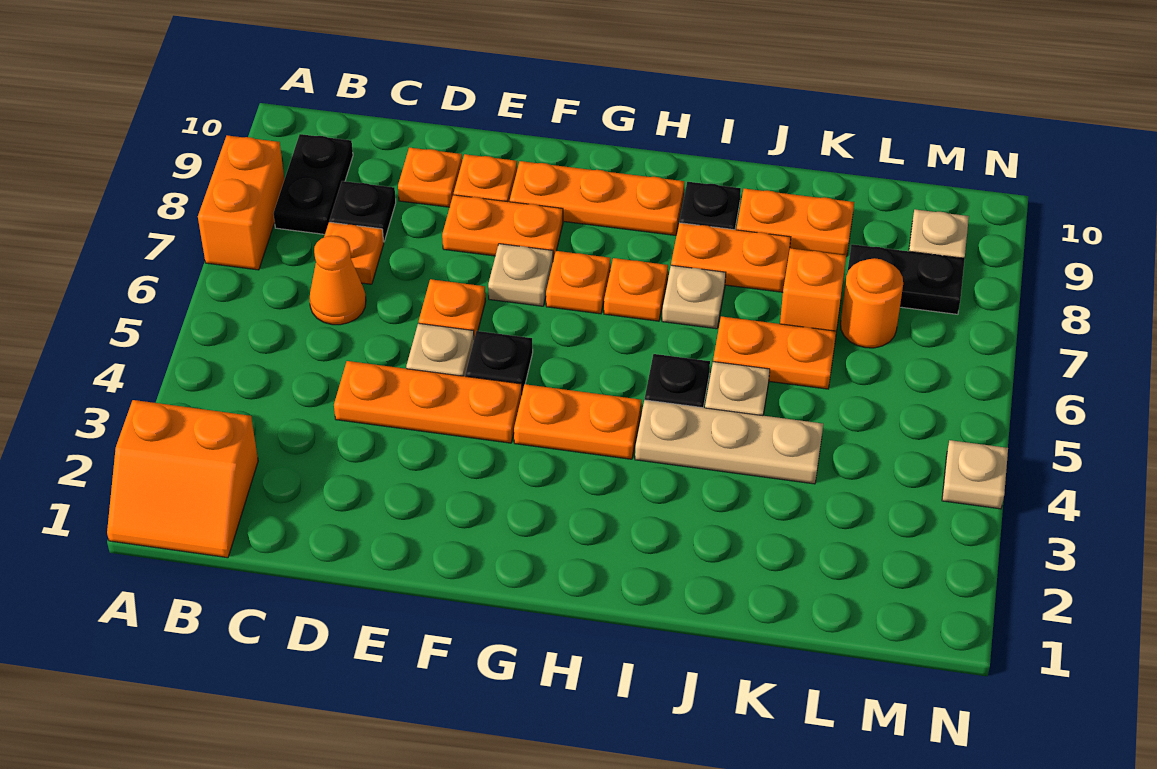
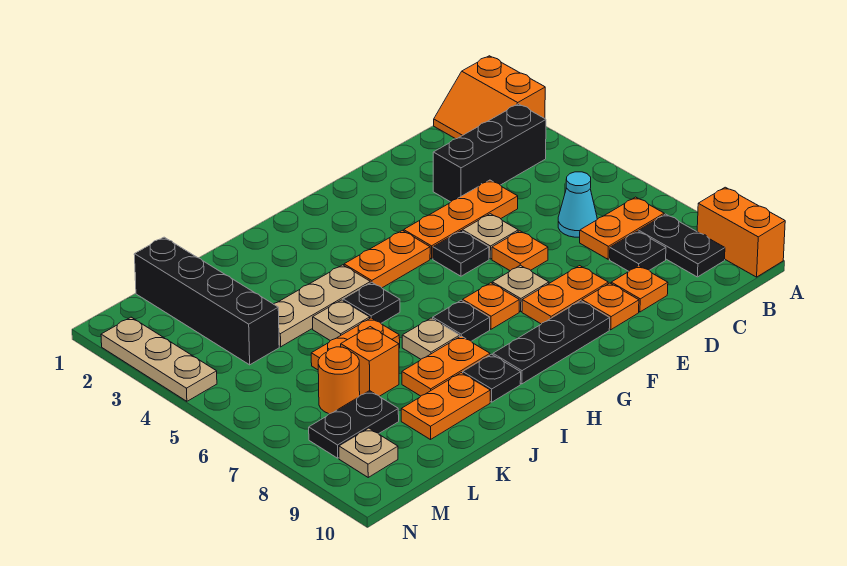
orange 2x2 slope [107,400,258,558] -> orange 2x2 slope turned to [434,56,545,139]
orange 1x2 brick [198,135,284,270] -> orange 1x2 brick moved to [697,187,785,277]
none -> black 1x3 brick [433,104,546,202]
orange 1x1 cone [309,236,366,325] -> cyan 1x1 cone [558,172,597,237]
orange 1x1 plate [324,222,384,284] -> orange 1x2 plate [580,197,664,259]
orange 1x3 plate [510,161,684,235] -> black 1x3 plate [493,301,610,384]
orange 1x1 plate [604,258,668,321] -> black 1x1 plate [433,300,490,341]
none -> black 1x4 brick [134,237,279,365]
tan 1x1 plate [942,440,1008,509] -> tan 1x3 plate [101,317,217,401]

